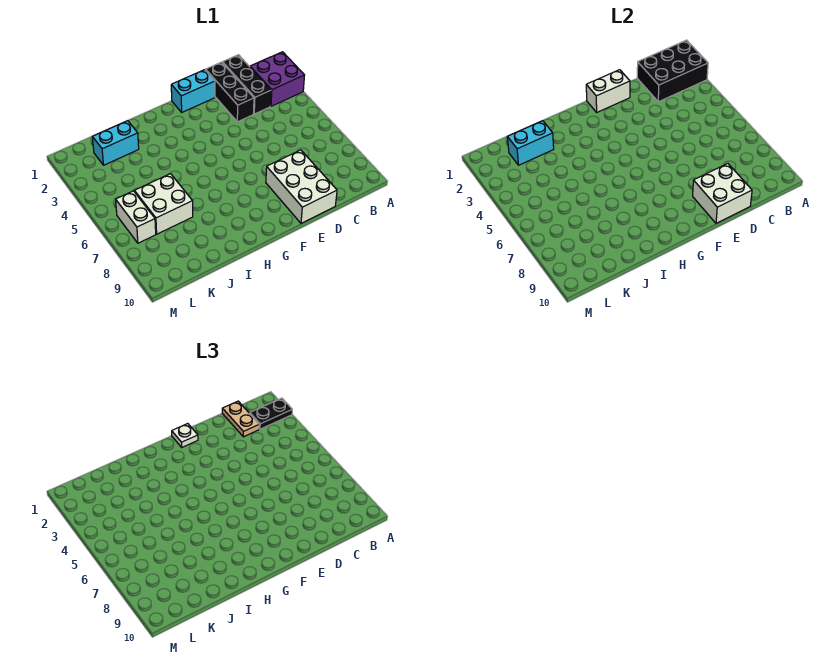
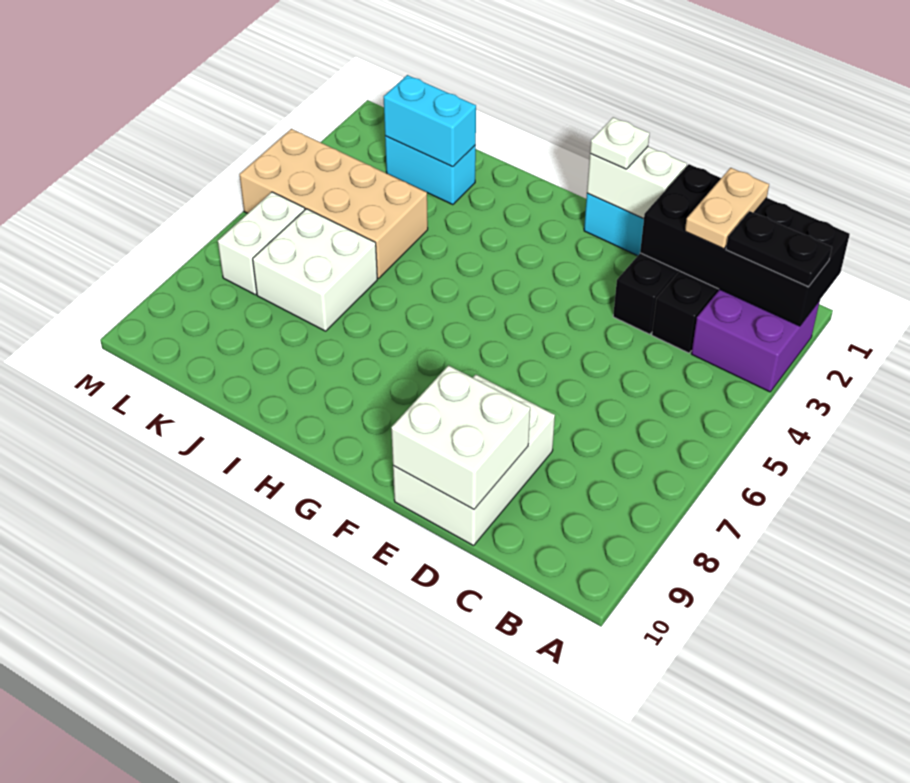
black 2x3 brick [637,40,708,102] -> black 2x4 brick [640,164,850,326]
none -> tan 2x4 brick [239,129,428,278]

